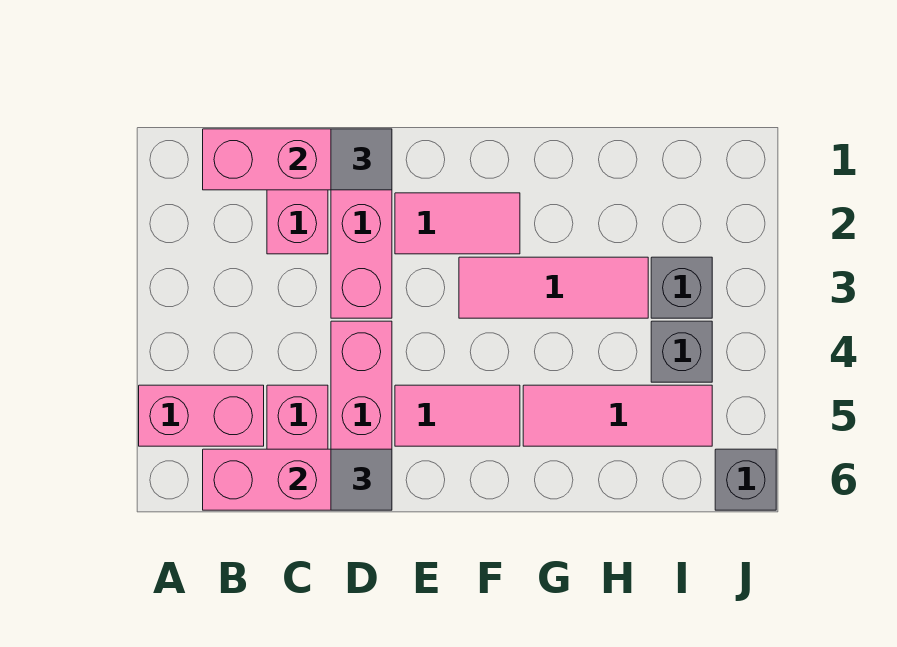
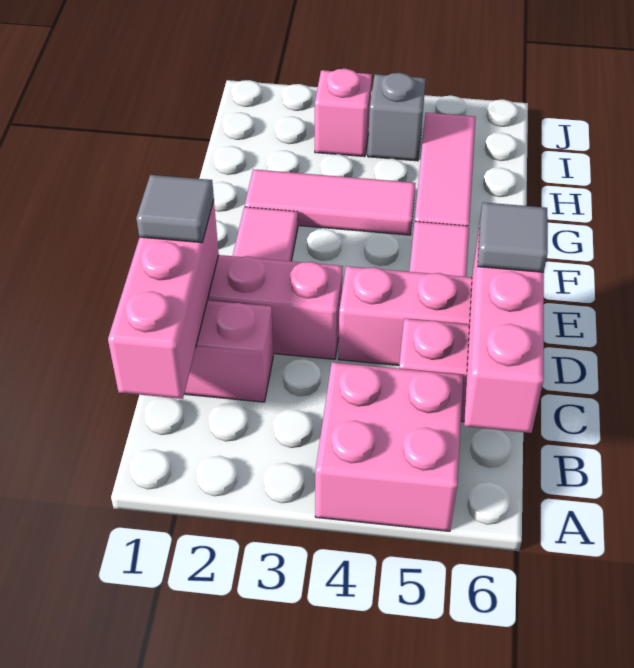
pink 1x2 brick [139,385,264,446] -> pink 2x2 brick [315,362,464,531]
pink 1x3 tile [459,257,648,318] -> pink 1x3 tile turned to [245,169,416,235]
grey 1x1 brick [651,257,712,318] -> pink 1x1 brick [315,69,372,157]
grey 1x1 brick [715,449,776,510] -> none

